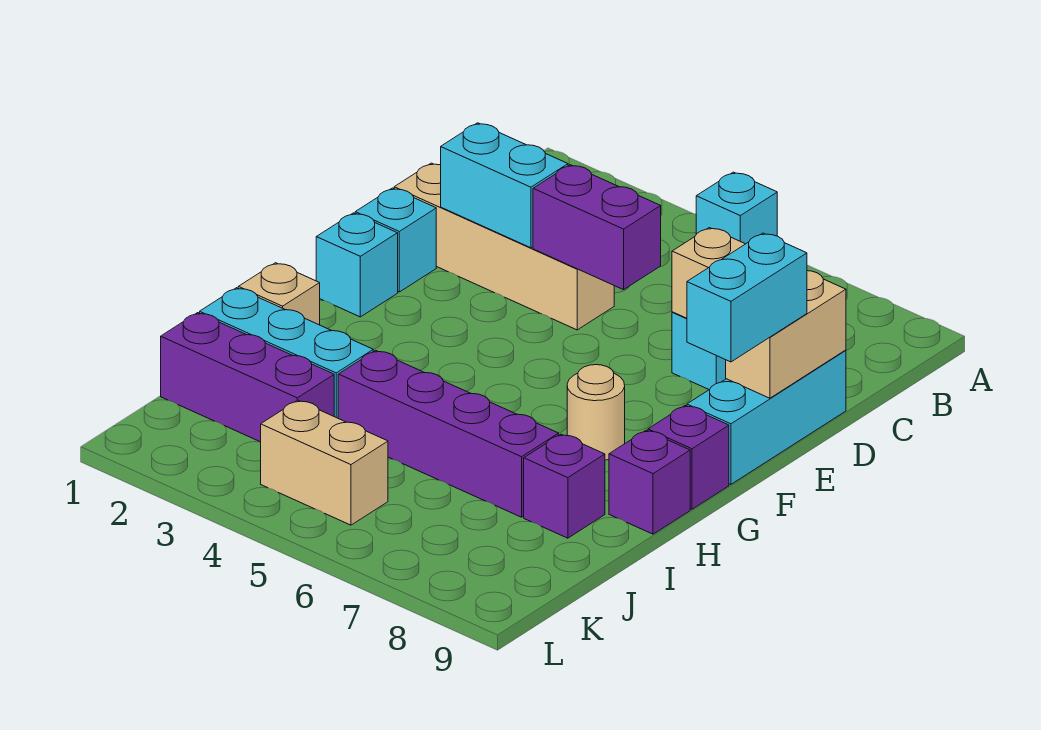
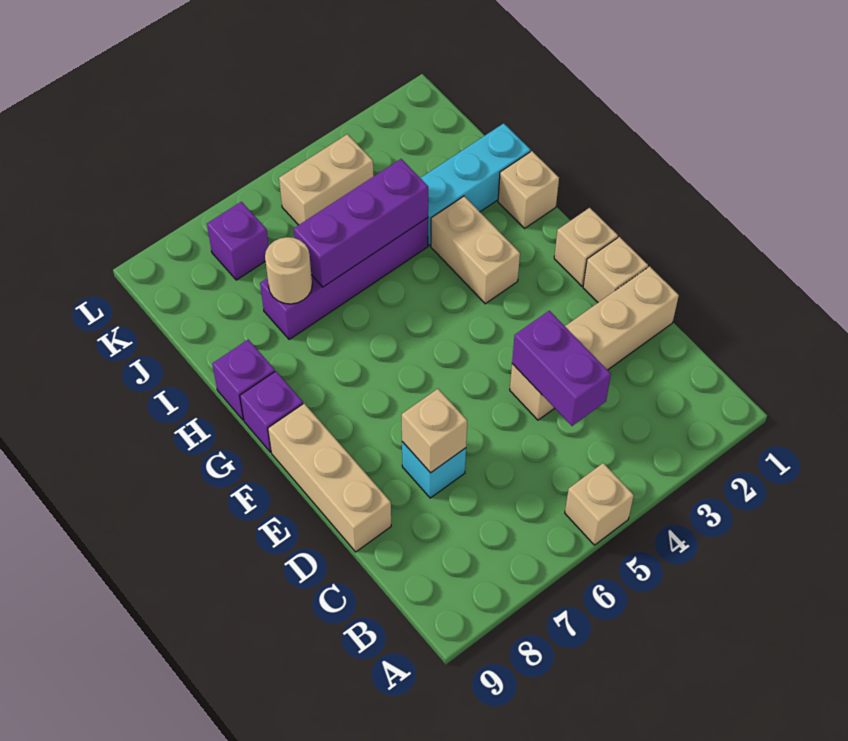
cyan 1x1 brick [696,172,777,244] -> tan 1x1 brick [565,463,634,545]
cyan 1x2 brick [441,123,568,248] -> none
purple 1x2 brick [533,165,661,290] -> purple 1x2 brick turned to [512,311,611,426]
cyan 1x3 brick [687,350,846,484] -> tan 1x3 brick [268,404,391,552]
tan 1x2 brick [726,271,846,398] -> tan 1x2 brick moved to [431,196,520,304]
cyan 1x1 brick [355,188,436,292] -> tan 1x1 brick [583,237,648,302]
cyan 1x2 brick [687,233,807,362] -> none
cyan 1x1 brick [316,213,398,317] -> tan 1x1 brick [554,208,618,286]
tan 1x1 round brick [567,365,625,460] -> tan 1x1 round brick moved to [265,237,312,304]
purple 1x1 brick [524,434,605,538] -> purple 1x1 brick moved to [207,202,269,280]
purple 1x3 brick [161,313,334,442] -> purple 1x3 brick moved to [294,159,428,287]

